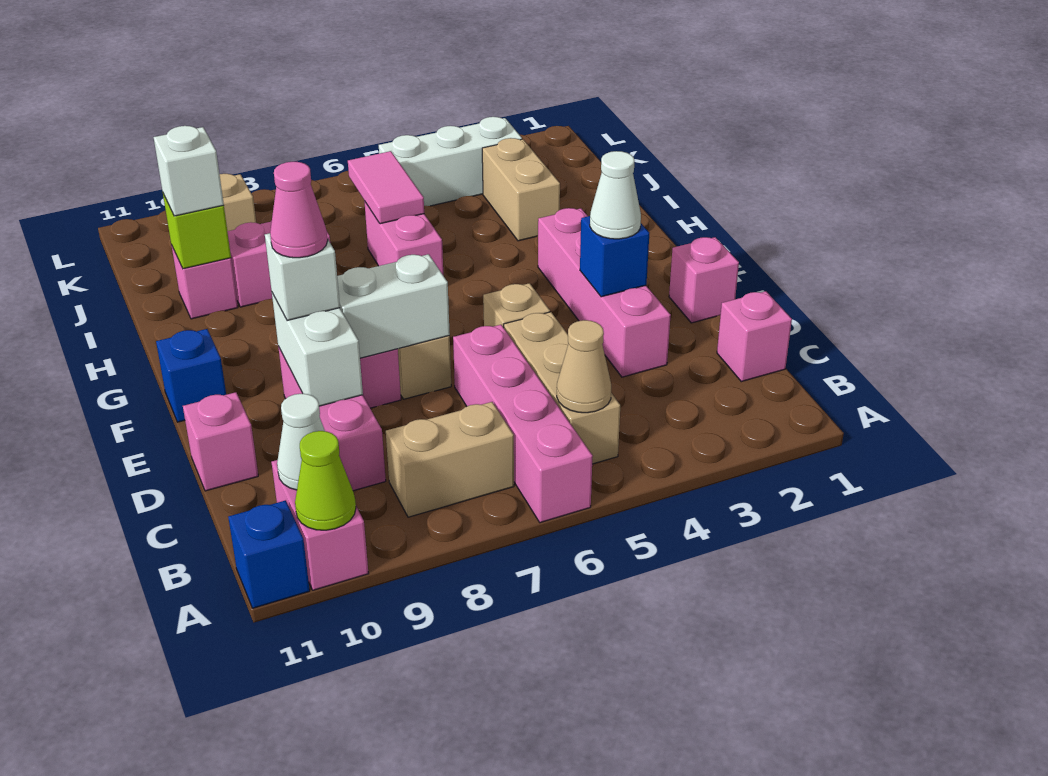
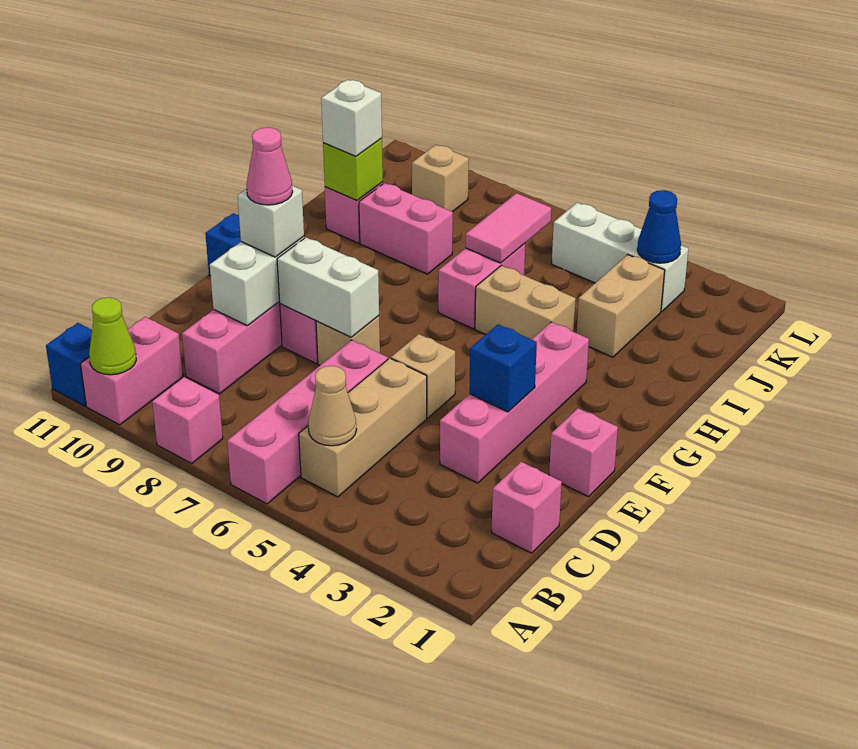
tan 1x2 brick [386,402,514,517] -> tan 1x2 brick moved to [475,266,576,339]
white 1x1 cone [277,393,325,490] -> none
pink 1x1 brick [183,392,258,491] -> pink 1x1 brick moved to [152,377,223,464]
white 1x1 cone [590,151,641,239] -> none
none -> blue 1x1 cone [637,190,681,263]

